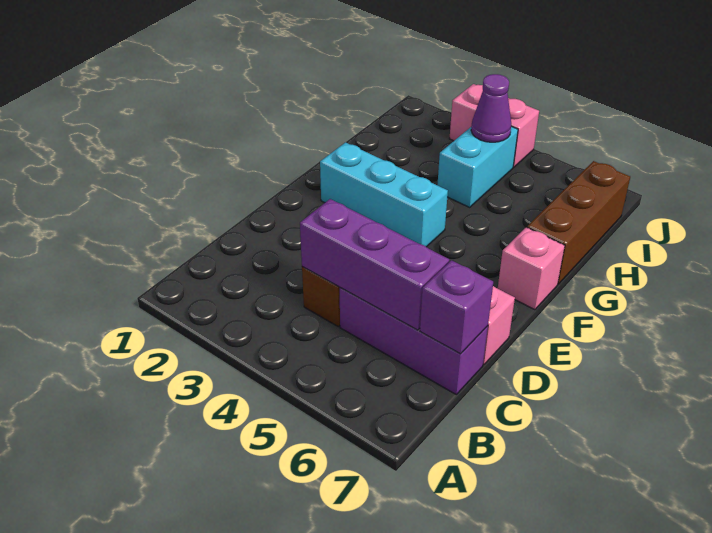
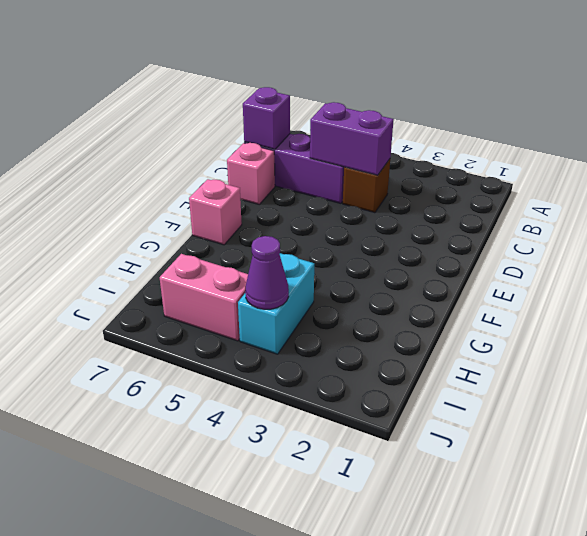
purple 1x3 brick [300,199,449,330] -> purple 1x2 brick [310,102,394,175]
cyan 1x3 brick [320,142,448,247] -> none
brown 1x3 brick [527,161,630,284] -> none
pink 1x2 brick [450,84,539,167] -> pink 1x2 brick moved to [160,254,248,341]

